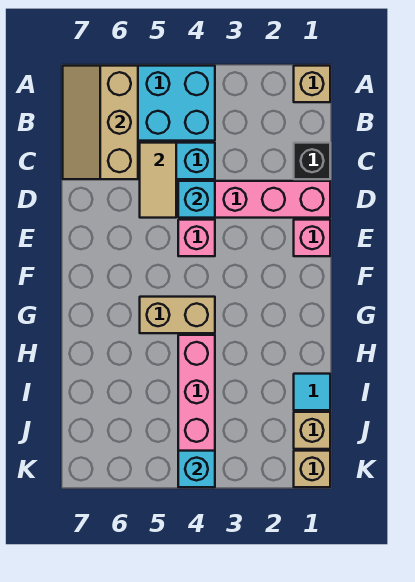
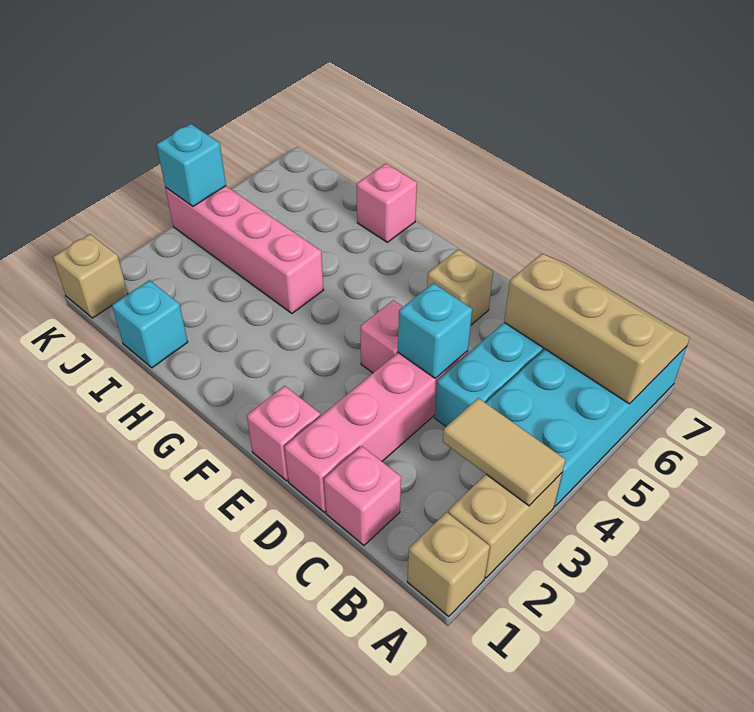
black 1x1 brick [294,143,330,179] -> pink 1x1 brick [324,446,401,545]
tan 1x2 tile [140,143,176,218] -> tan 1x2 tile moved to [443,398,566,506]
tan 1x2 brick [140,297,215,333] -> tan 1x2 brick moved to [448,473,562,578]
none -> pink 1x1 brick [357,163,417,242]
cyan 1x1 tile [294,374,330,410] -> cyan 1x1 brick [112,280,188,368]
tan 1x1 brick [294,412,330,449] -> tan 1x1 brick moved to [427,250,493,325]

